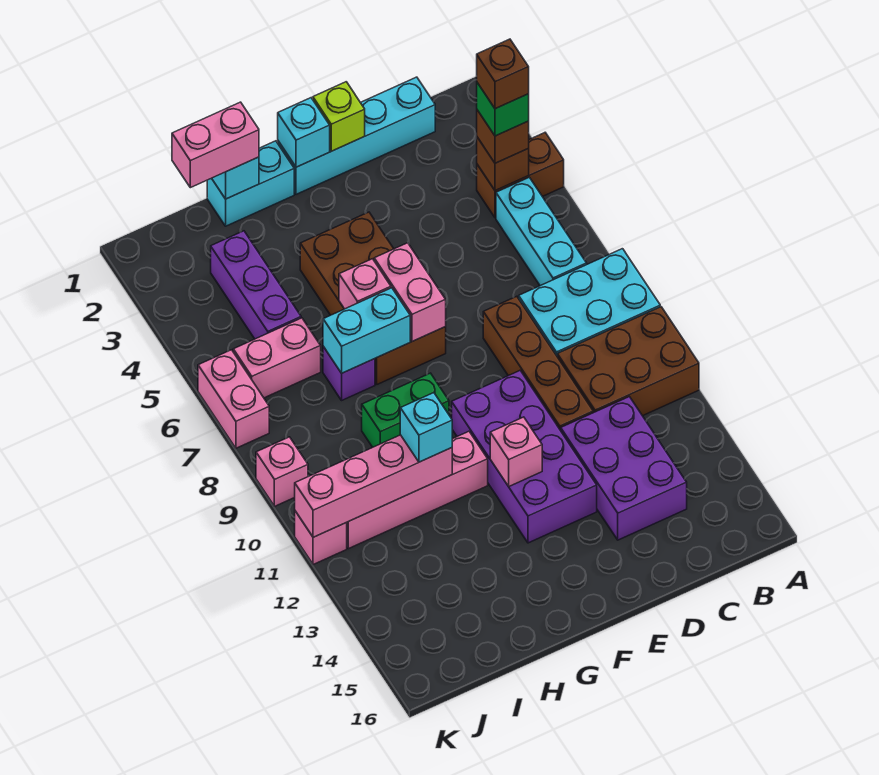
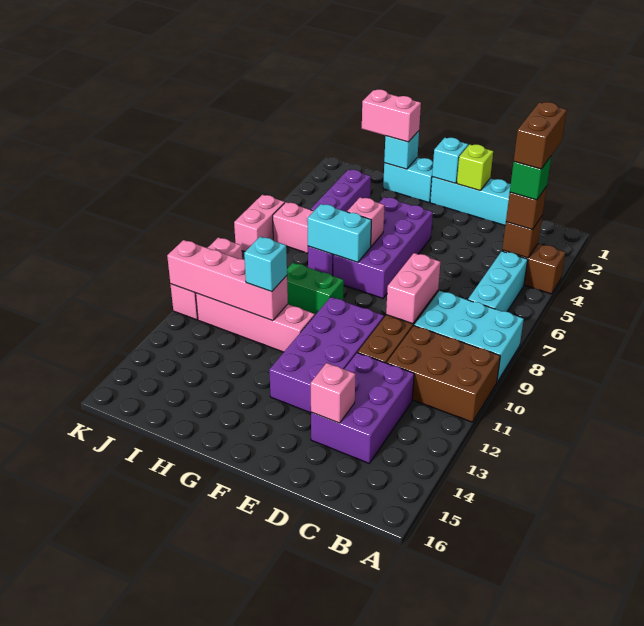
brown 1x1 brick [477,39,529,109] -> brown 1x2 brick [514,102,567,169]
brown 2x4 brick [300,212,446,384] -> purple 2x4 brick [333,197,433,298]
pink 1x2 brick [374,243,446,341] -> pink 1x2 brick moved to [386,253,440,324]
pink 1x1 brick [490,417,542,486] -> pink 1x1 brick moved to [311,363,356,423]

